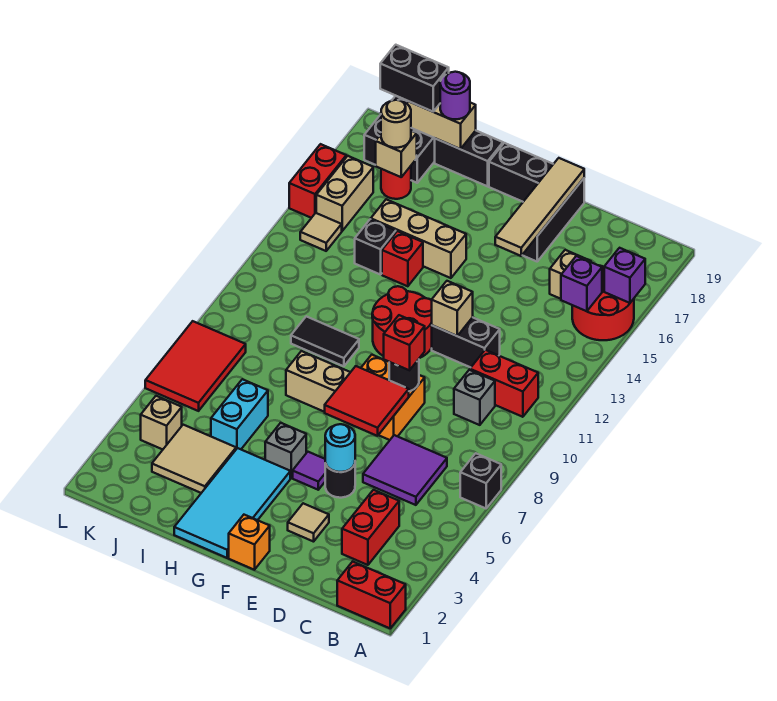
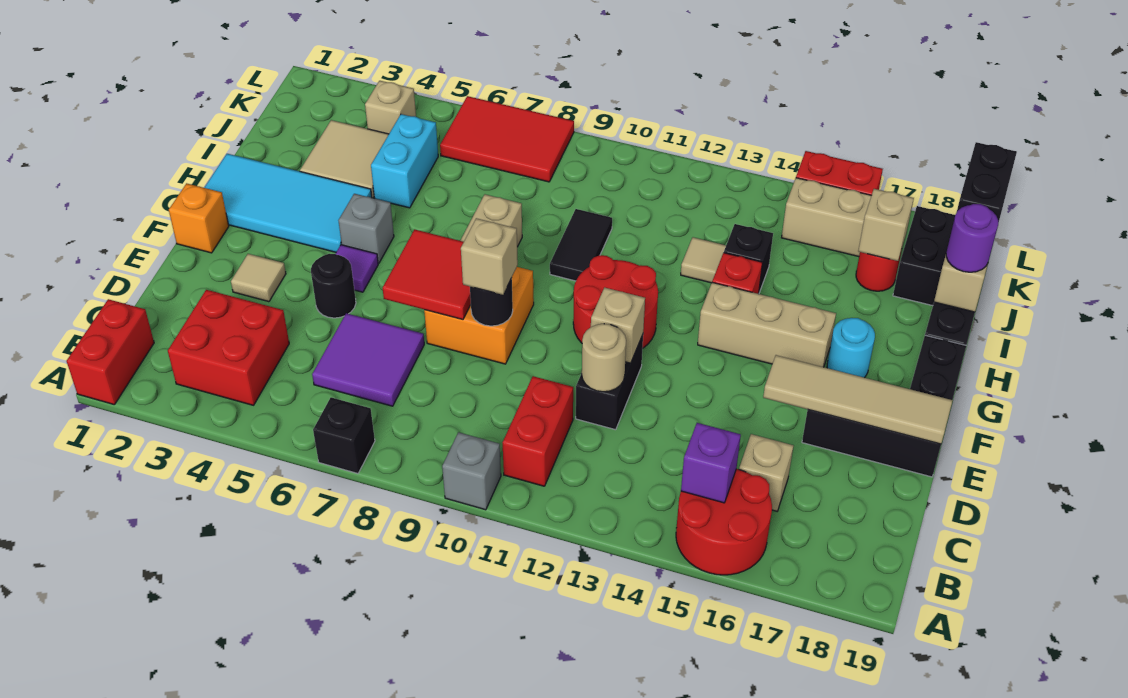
purple 1x1 brick [604,248,645,303] -> none
red 1x2 brick [342,490,399,565] -> red 2x2 brick [168,290,289,405]
grey 1x1 brick [454,370,495,425] -> grey 1x1 brick moved to [442,432,501,510]
cyan 1x1 round brick [325,424,355,472] -> cyan 1x1 round brick moved to [827,318,875,378]
red 1x1 brick [384,315,425,370] -> tan 1x1 brick [461,218,518,295]
tan 1x3 brick [371,199,466,278] -> tan 1x3 brick turned to [698,282,836,367]
cyan 1x2 brick [211,379,268,449] -> cyan 1x2 brick turned to [371,114,438,208]
tan 1x1 round brick [381,100,411,148] -> tan 1x1 round brick moved to [582,324,626,392]
tan 1x1 tile [300,213,342,251] -> tan 1x1 tile moved to [681,237,726,283]

